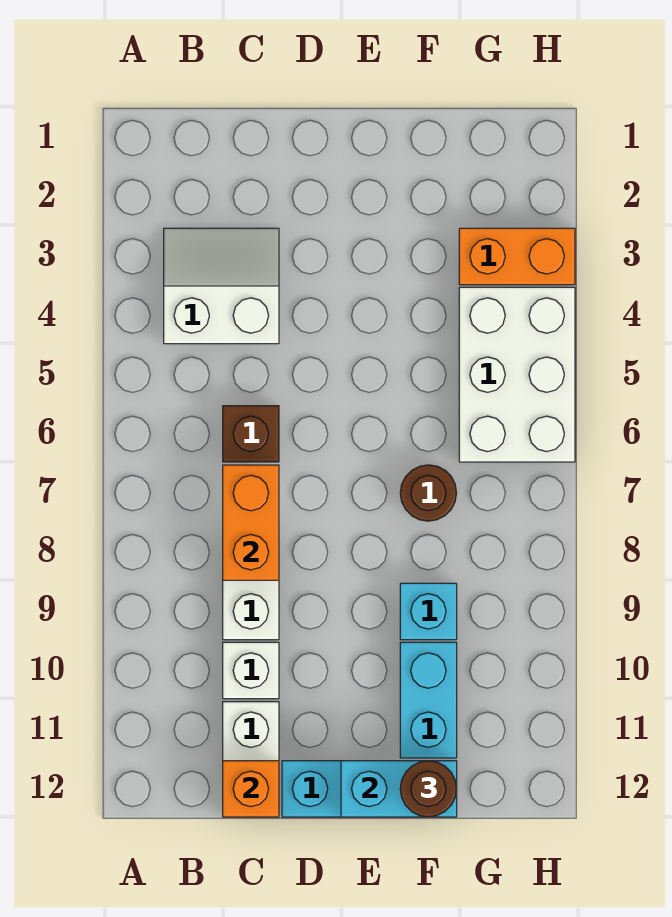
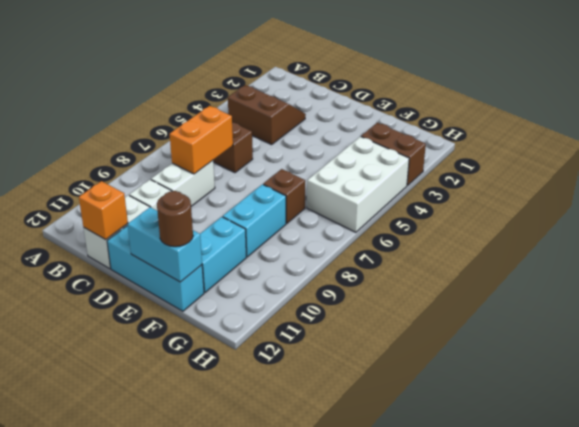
white 2x2 slope [164,228,279,344] -> brown 2x2 slope [228,85,306,145]
brown 1x1 round brick [400,465,456,521] -> brown 1x1 brick [263,169,305,223]
cyan 1x1 brick [400,583,457,640] -> cyan 1x2 brick [223,184,286,257]
orange 1x2 brick [459,228,575,285] -> brown 1x2 brick [361,123,426,185]

